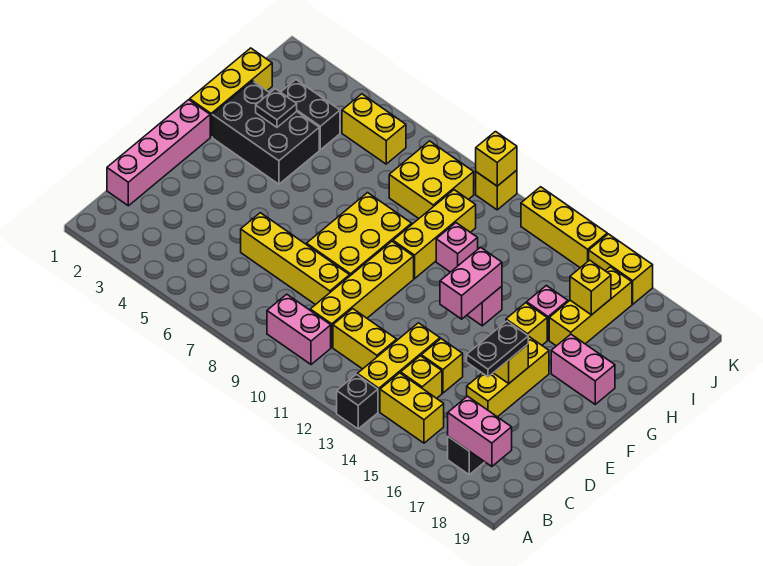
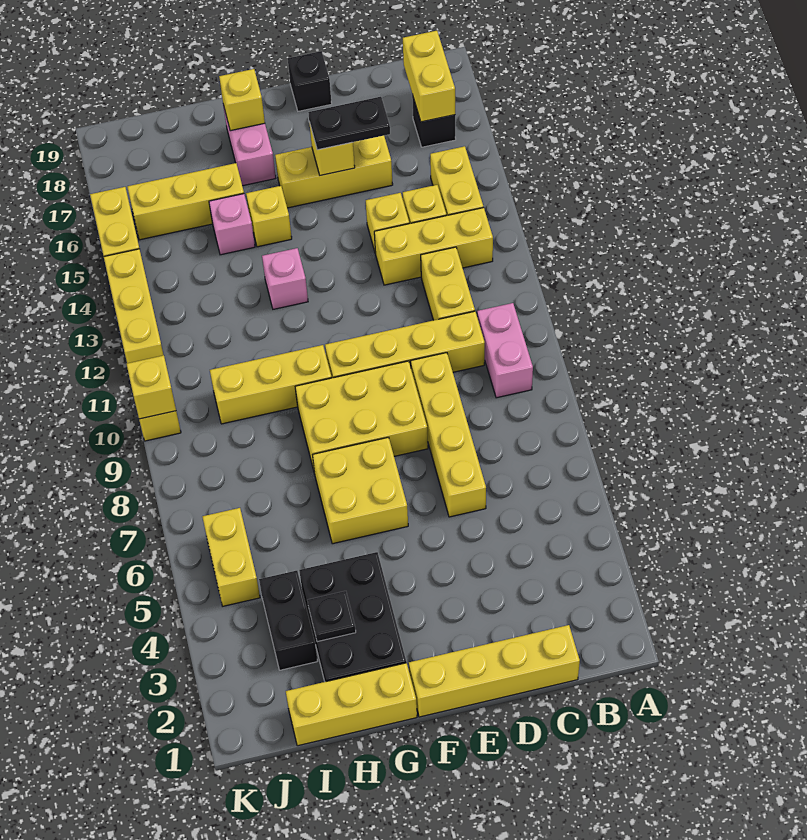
black 1x1 brick [337,374,378,429] -> black 1x1 brick moved to [288,51,332,111]
pink 1x2 brick [448,396,512,467] -> yellow 1x2 brick [403,31,455,122]
pink 1x4 brick [107,100,210,206] -> yellow 1x4 brick [409,625,580,717]
pink 1x2 brick [440,247,502,319] -> none
pink 1x1 brick [436,223,478,272] -> none
yellow 2x2 brick [389,141,474,218] -> yellow 2x2 brick moved to [312,437,408,544]
yellow 1x1 brick [570,260,611,315] -> yellow 1x1 brick moved to [219,69,265,131]

